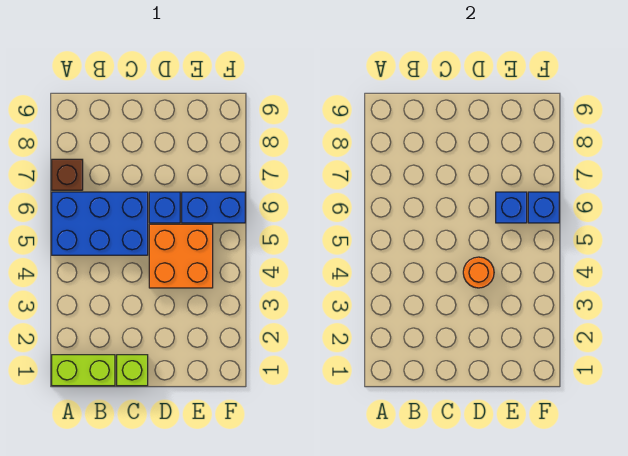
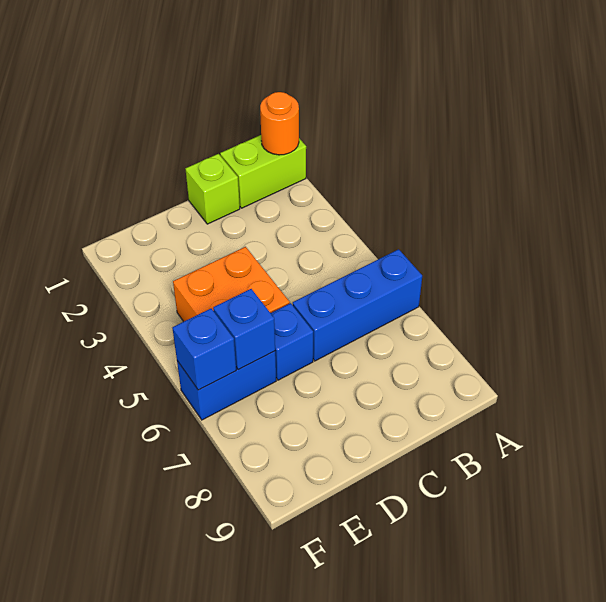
blue 2x3 brick [52,192,148,255] -> blue 1x3 brick [293,249,422,361]
brown 1x1 brick [52,159,83,190] -> none
orange 1x1 round brick [463,257,494,288] -> orange 1x1 round brick moved to [260,92,299,155]

